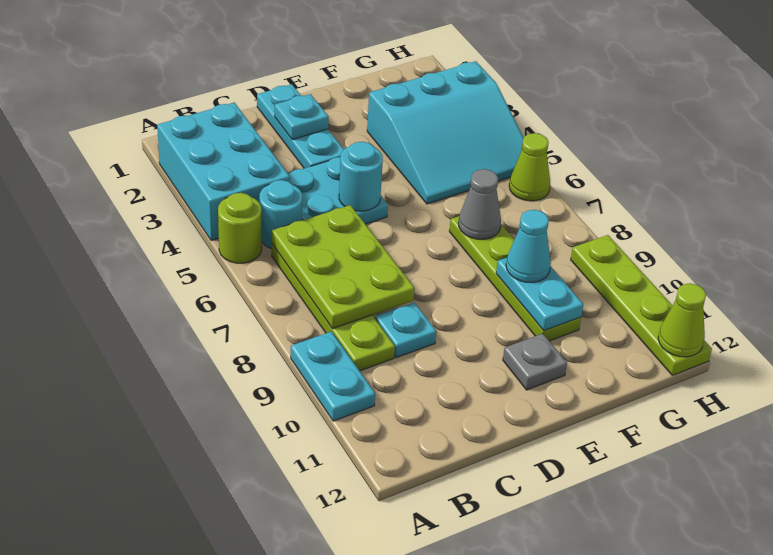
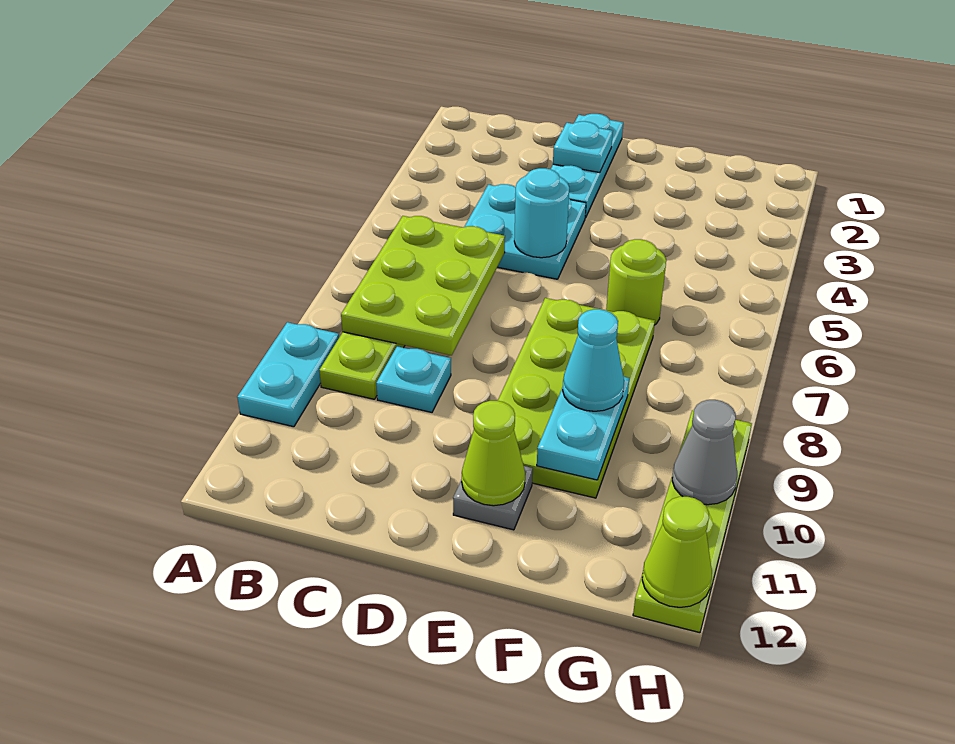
cyan 2x3 brick [157,103,290,241] -> none
lime 1x1 round brick [218,193,262,263] -> lime 1x1 round brick moved to [606,239,666,325]
cyan 1x1 round brick [260,180,302,249] -> none
cyan 3x3 slope [367,61,524,204] -> none
lime 1x4 plate [449,216,581,341] -> lime 2x4 plate [498,298,655,498]
grey 1x1 cone [458,169,501,239] -> grey 1x1 cone moved to [672,400,737,505]
lime 1x1 cone [509,133,550,201] -> lime 1x1 cone moved to [462,401,525,506]

